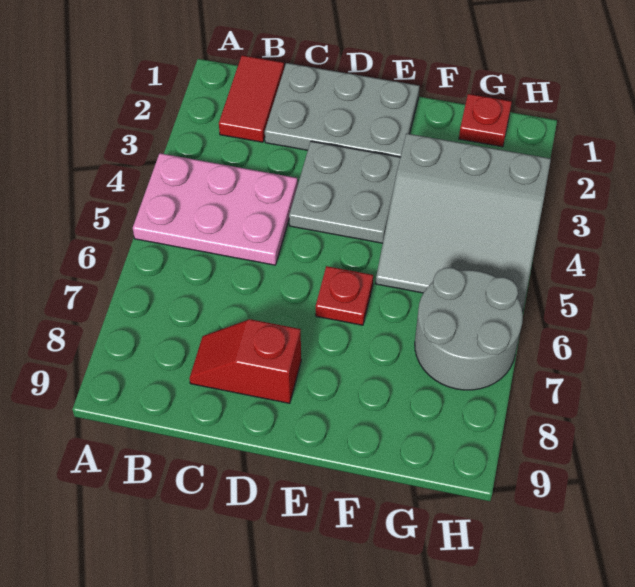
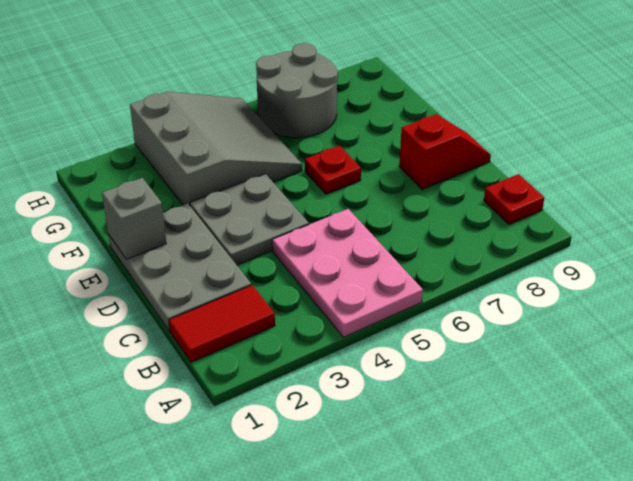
red 1x2 slope [189,319,301,403] -> red 1x2 slope turned to [399,114,491,189]
none -> grey 1x1 brick [102,178,166,259]
red 1x1 plate [459,94,512,147] -> red 1x1 plate moved to [484,174,544,224]

